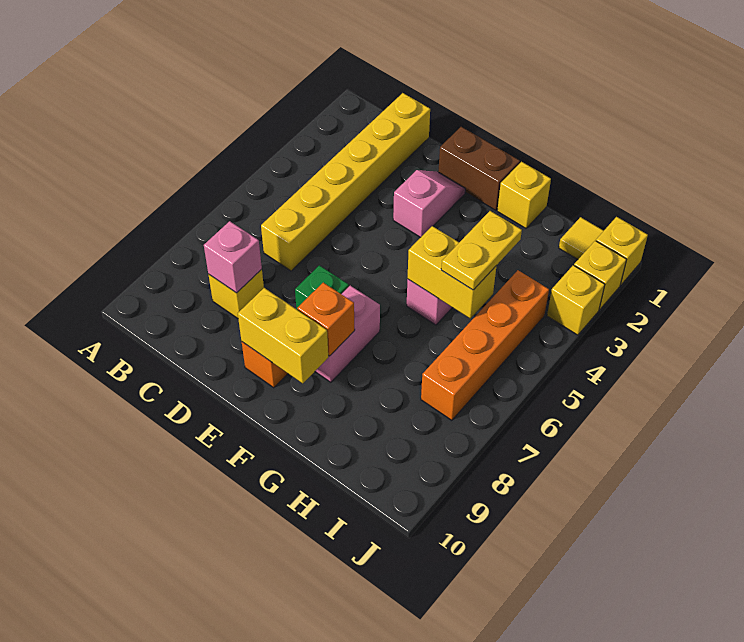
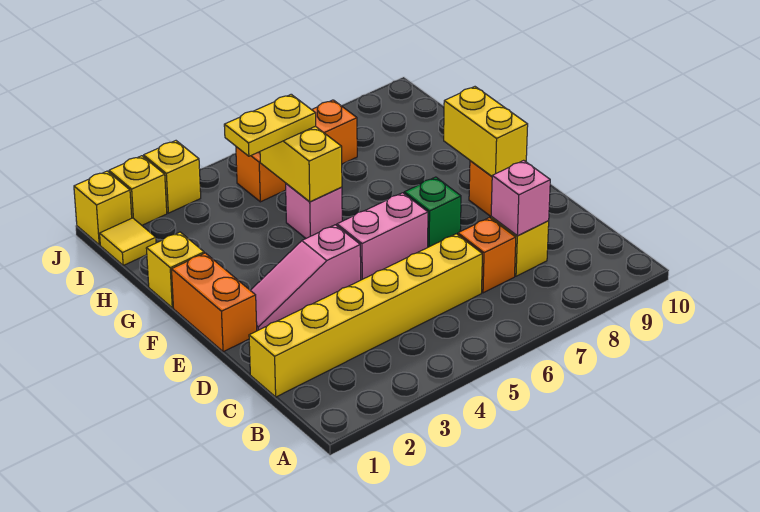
brown 1x2 brick [438,127,520,210] -> orange 1x2 brick [171,253,257,352]
pink 1x2 slope [393,170,465,237] -> pink 1x3 slope [250,225,361,331]
pink 1x2 brick [315,286,380,382] -> pink 1x2 brick moved to [337,193,428,280]
orange 1x1 brick [297,283,355,356] -> orange 1x1 brick moved to [458,218,516,293]
orange 1x4 brick [421,270,549,420] -> orange 1x3 brick [236,100,357,202]

